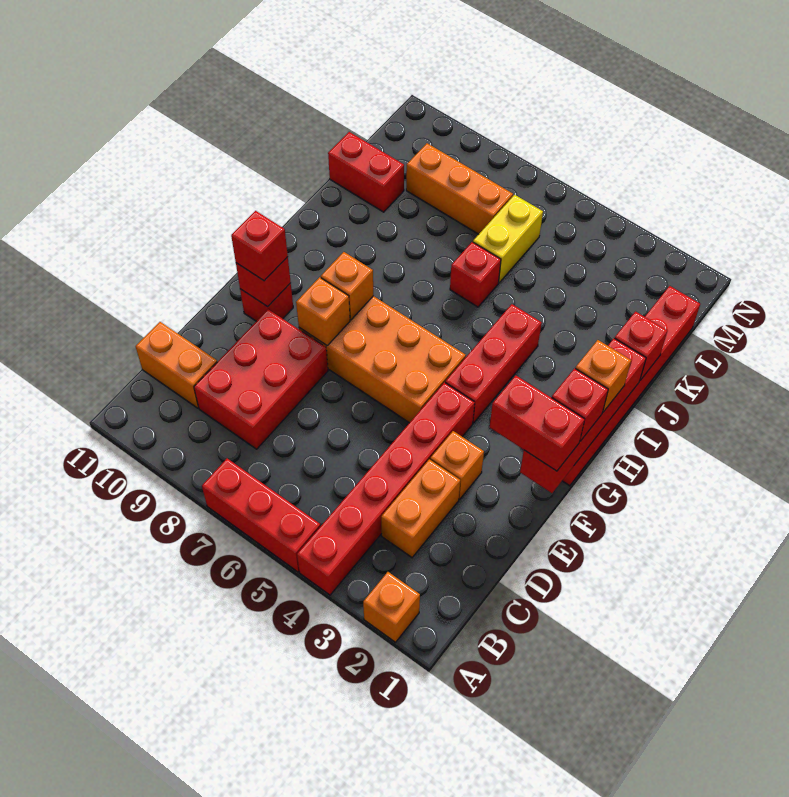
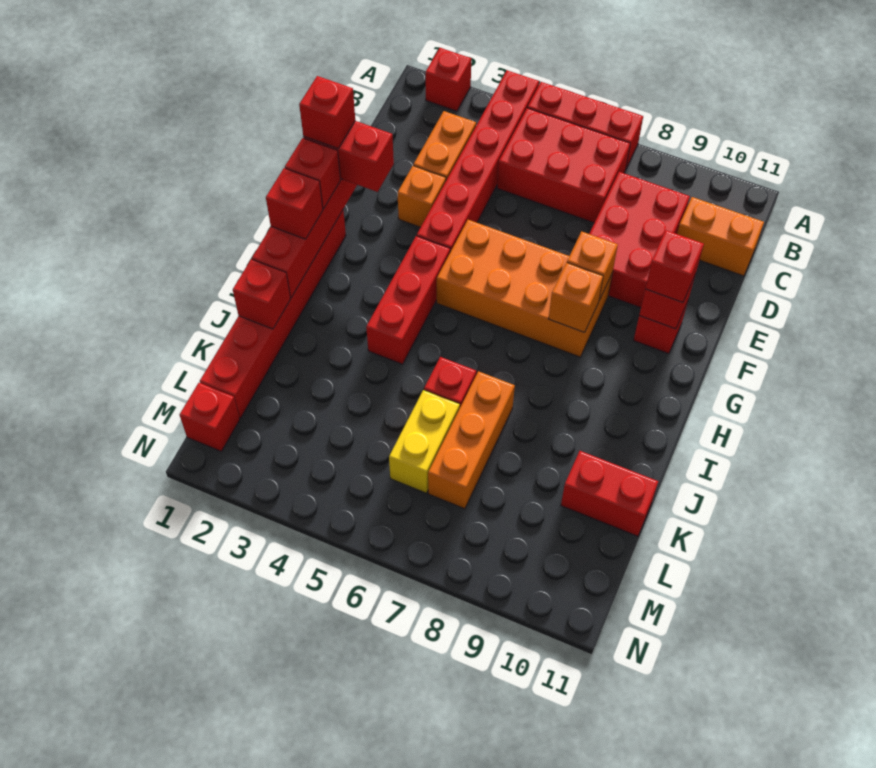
orange 1x1 brick [363,572,420,642] -> red 1x1 brick [426,48,471,111]
none -> red 2x3 brick [497,108,630,223]
none -> red 1x1 brick [299,76,355,148]
orange 1x1 brick [575,340,631,412] -> red 1x1 brick [266,168,323,239]
orange 1x3 brick [406,143,513,234] -> orange 1x3 brick turned to [428,371,515,509]
none -> red 1x1 brick [180,383,240,451]

